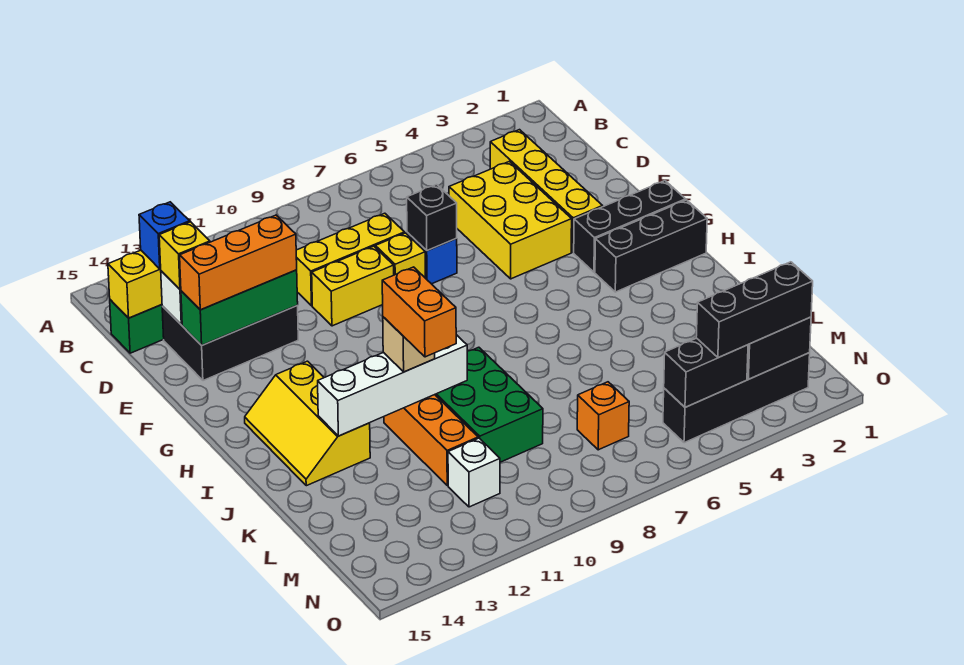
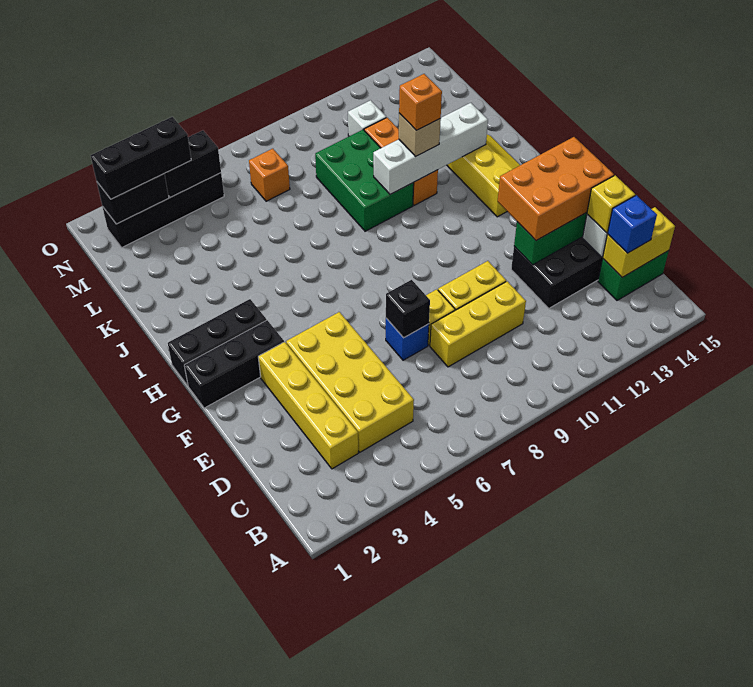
yellow 2x3 brick [449,161,572,279] -> yellow 2x4 brick [286,312,414,452]
orange 1x3 brick [180,215,297,310] -> orange 2x3 brick [498,137,614,240]
orange 1x2 brick [382,267,456,357] -> orange 1x1 brick [399,74,442,130]

